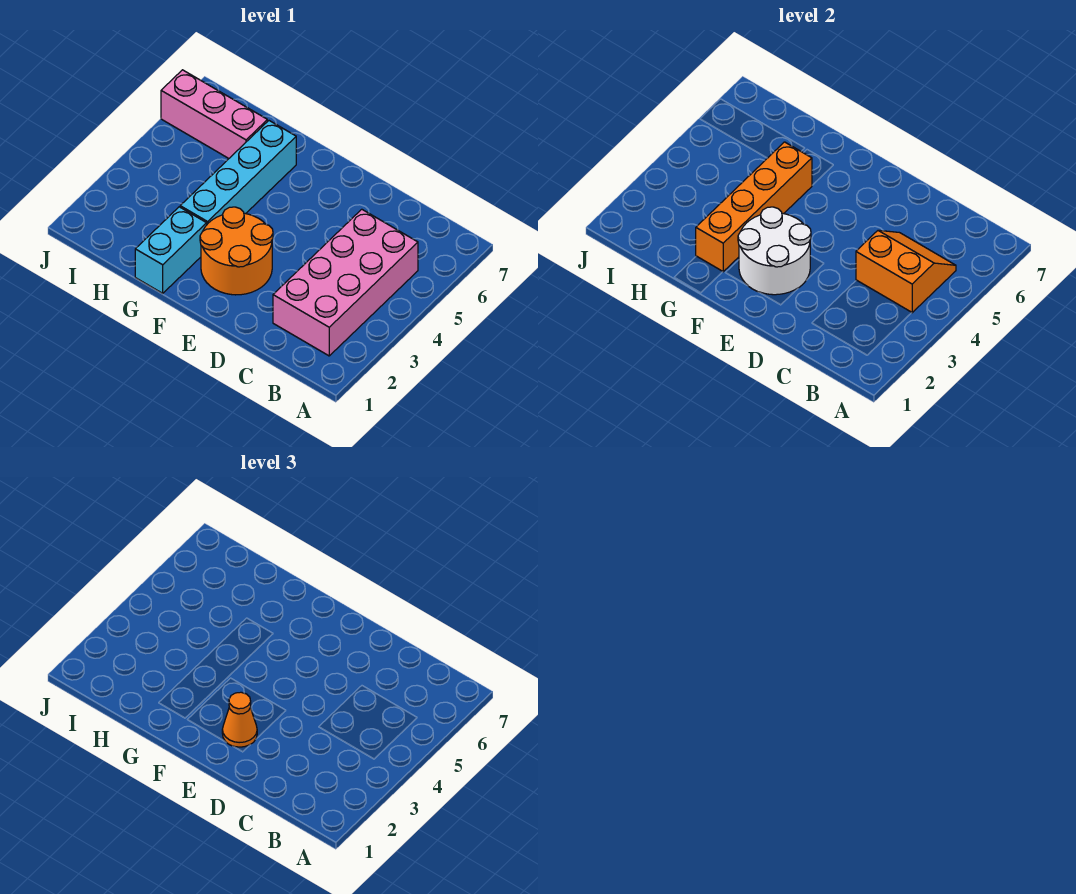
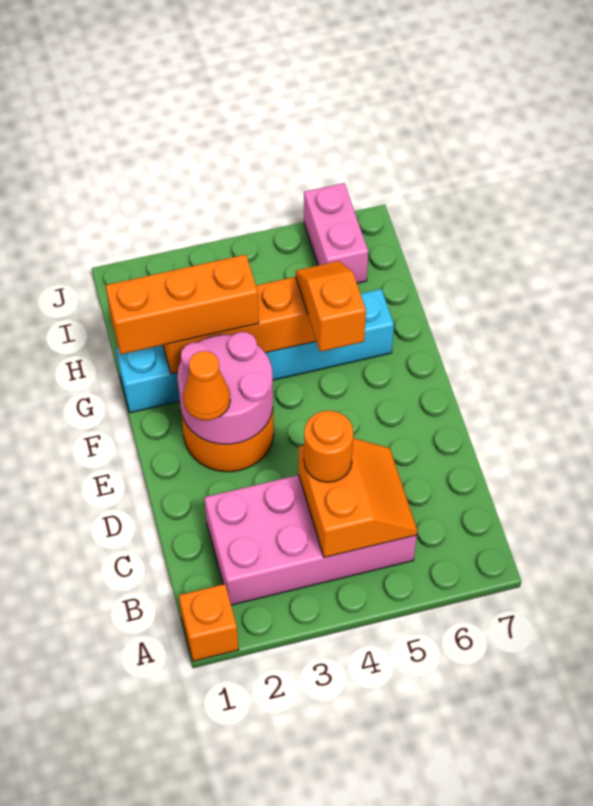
none -> orange 1x1 brick [179,584,238,661]
none -> orange 1x1 round brick [304,411,353,482]
white 2x2 round brick [738,207,811,295] -> pink 2x2 round brick [178,332,273,444]
none -> orange 1x2 slope [296,261,366,352]
none -> orange 1x3 brick [106,255,259,354]
pink 1x3 brick [161,70,267,158] -> pink 1x2 brick [304,183,368,283]

